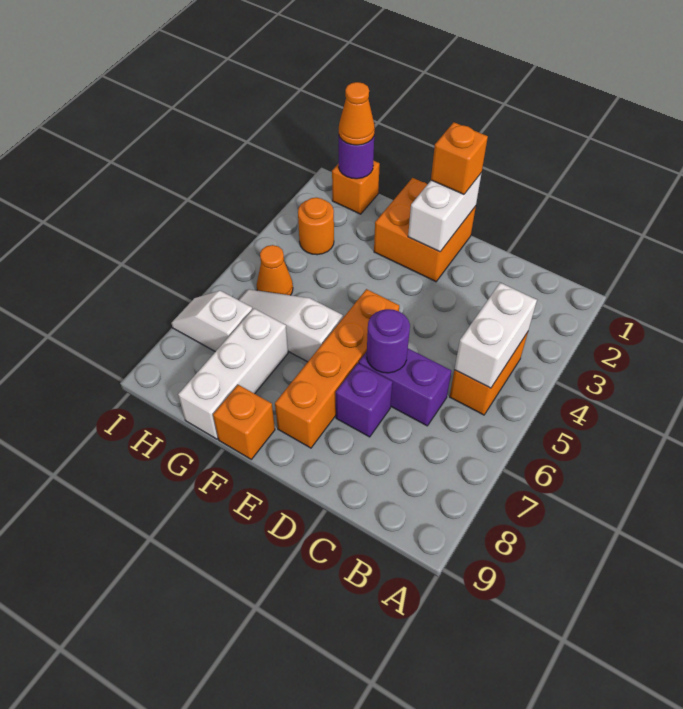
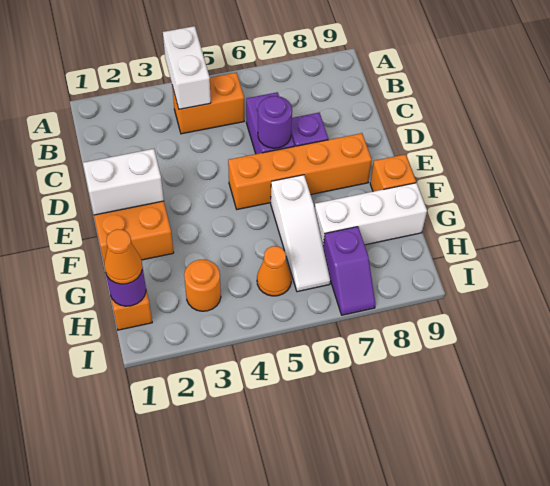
white 1x2 brick [454,283,537,388] -> white 1x2 brick turned to [163,26,211,109]
orange 1x1 brick [431,122,488,194] -> none
white 1x2 slope [171,291,252,352] -> purple 1x2 slope [323,227,375,315]

